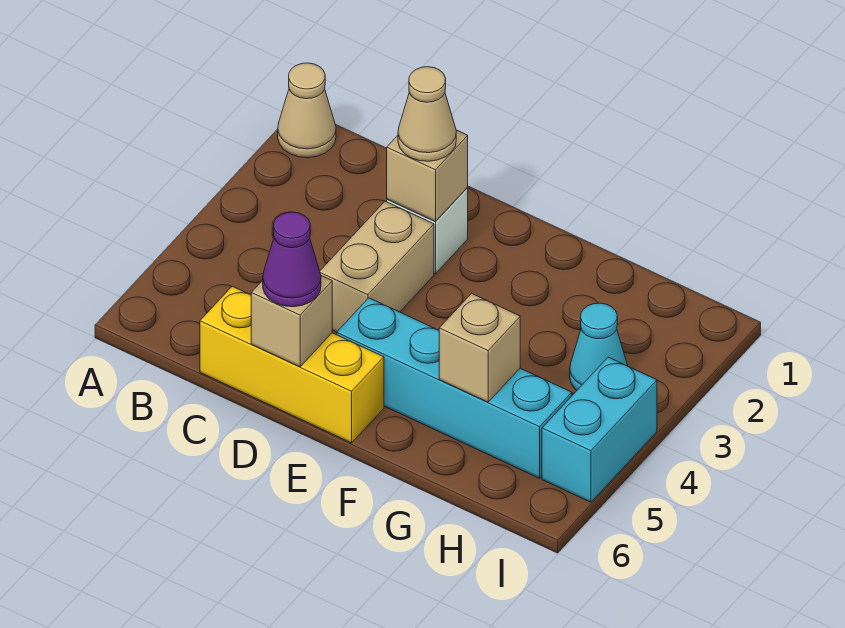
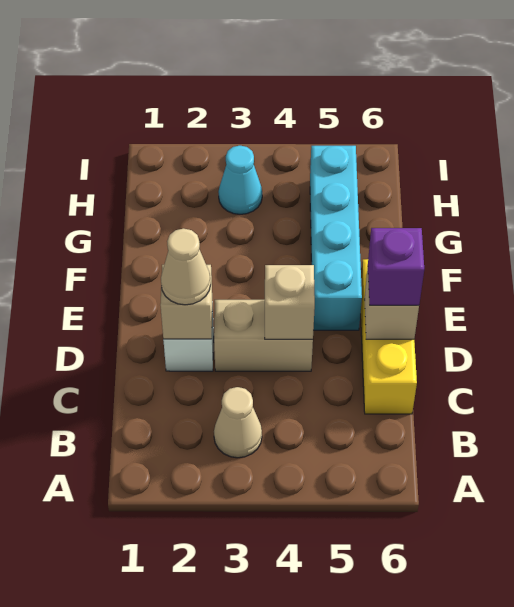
tan 1x1 cone [278,63,336,158] -> tan 1x1 cone moved to [214,387,262,458]
purple 1x1 cone [263,212,321,307] -> purple 1x1 brick [368,228,424,305]
tan 1x1 brick [439,293,520,402] -> tan 1x1 brick moved to [265,265,315,339]
cyan 1x2 brick [542,357,657,502] -> none

